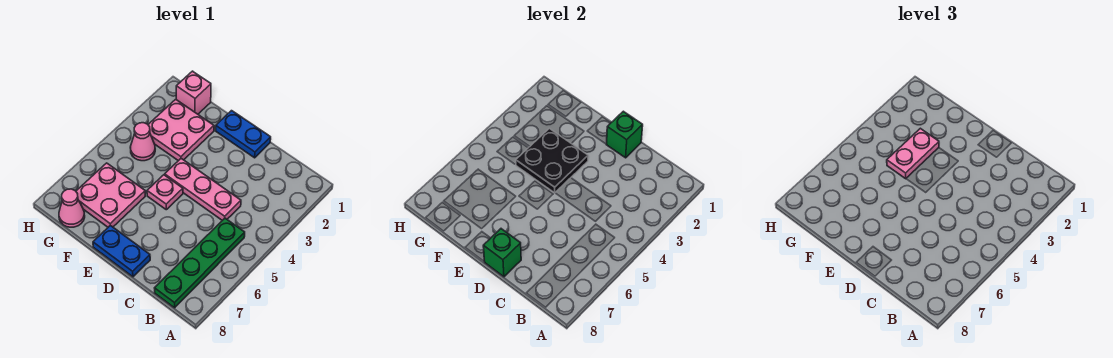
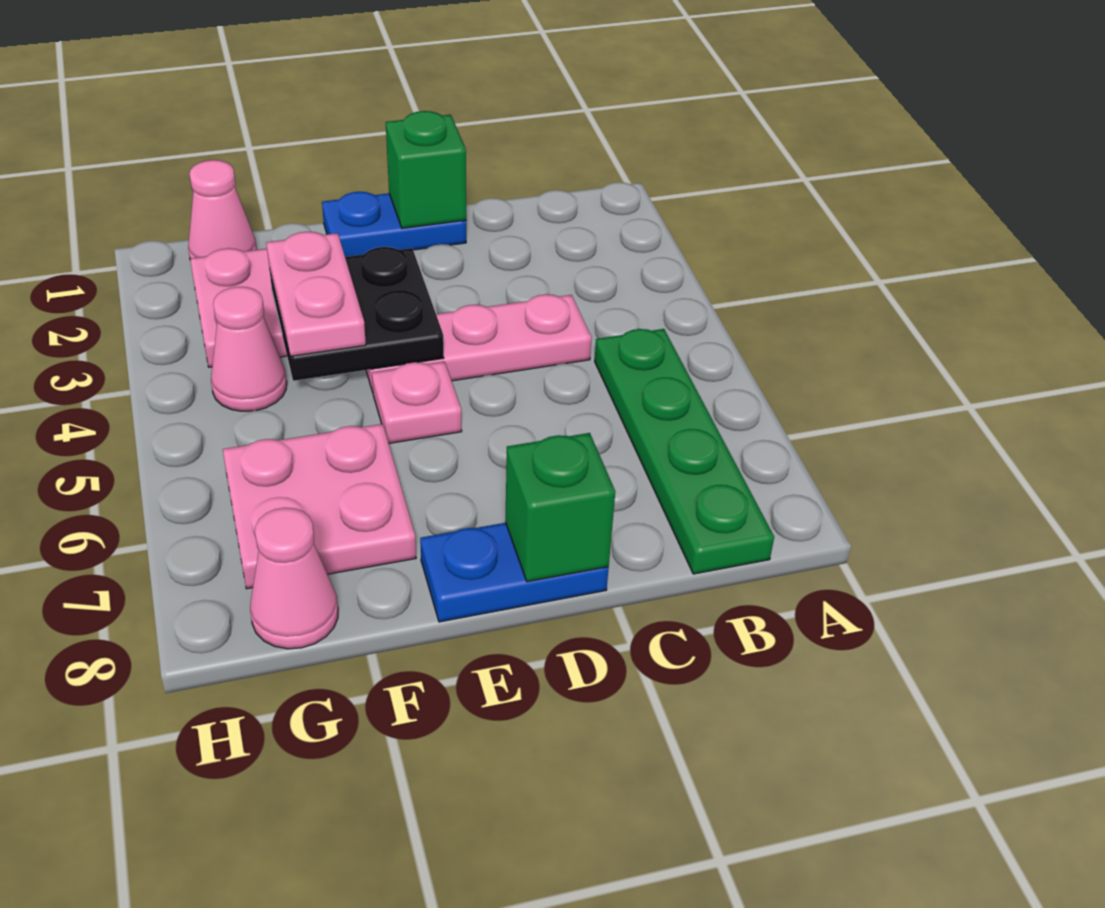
pink 1x1 brick [176,71,211,114] -> pink 1x1 cone [188,160,257,258]

